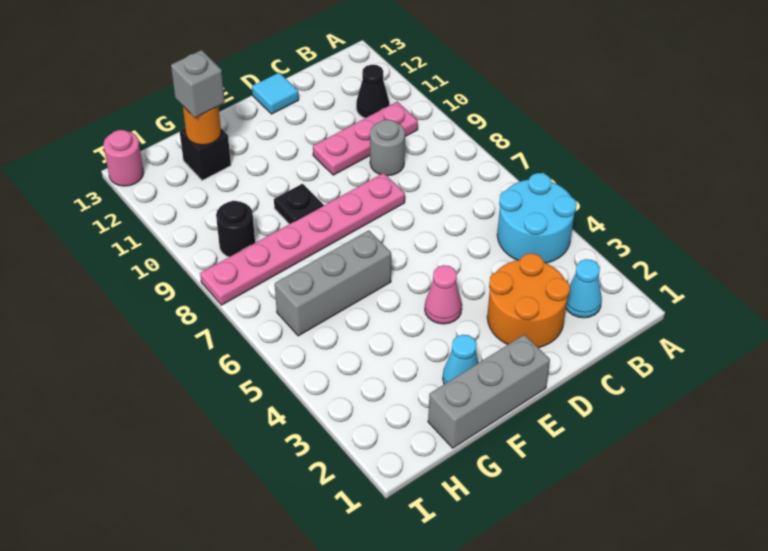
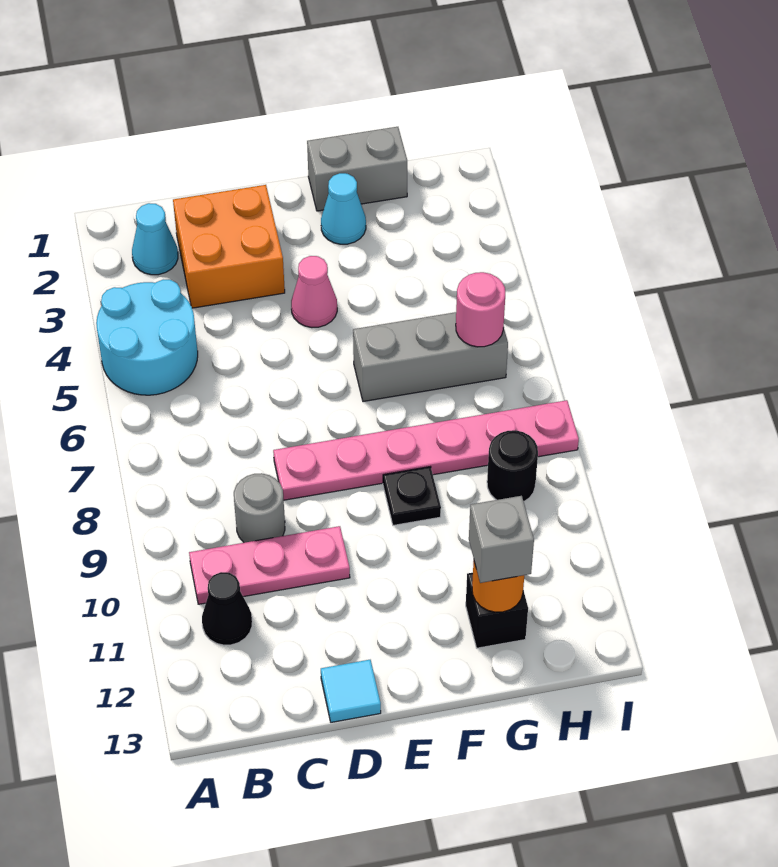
orange 2x2 round brick [487,253,570,348] -> orange 2x2 brick [173,185,285,308]
grey 1x3 brick [428,335,550,448] -> grey 1x2 brick [307,127,407,211]
pink 1x1 round brick [104,130,144,186] -> pink 1x1 round brick moved to [456,272,505,347]

